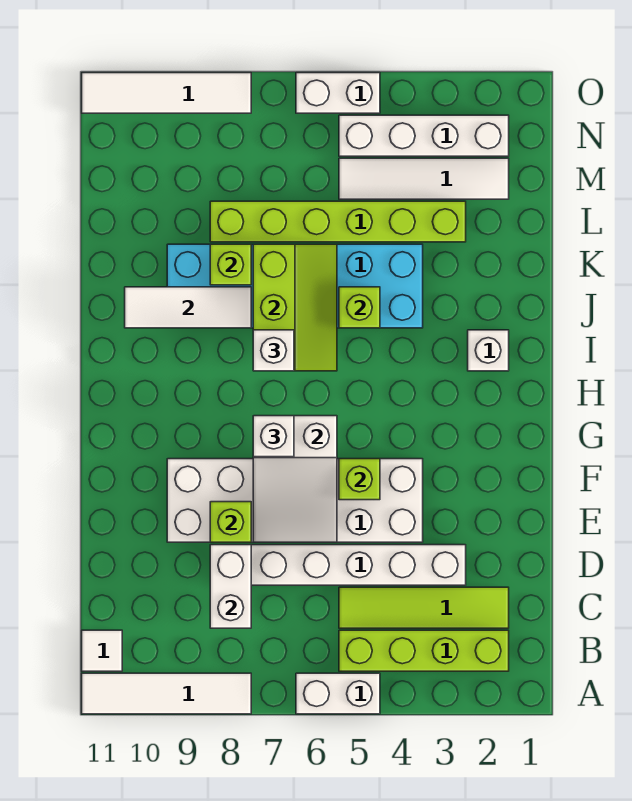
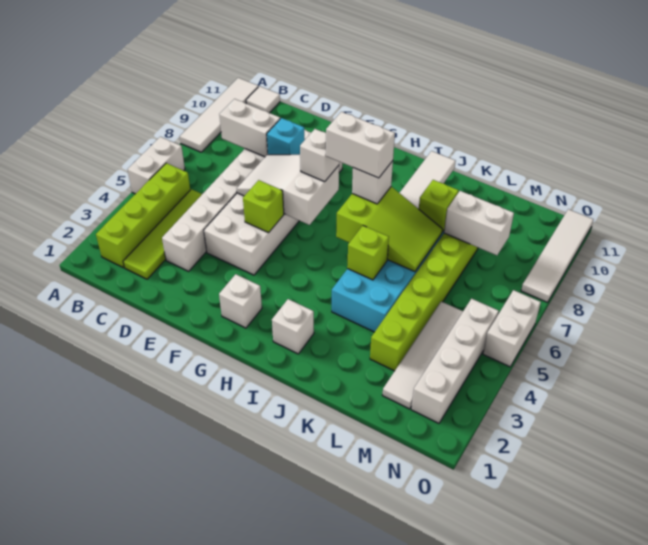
lime 1x1 brick [210,502,251,542] -> cyan 1x1 brick [267,118,305,155]
none -> white 1x1 brick [219,274,262,328]
none -> white 1x2 brick [326,112,395,178]
lime 2x3 slope [253,244,337,371] -> lime 2x3 slope turned to [336,187,442,272]
none -> white 1x2 brick [444,191,514,255]

